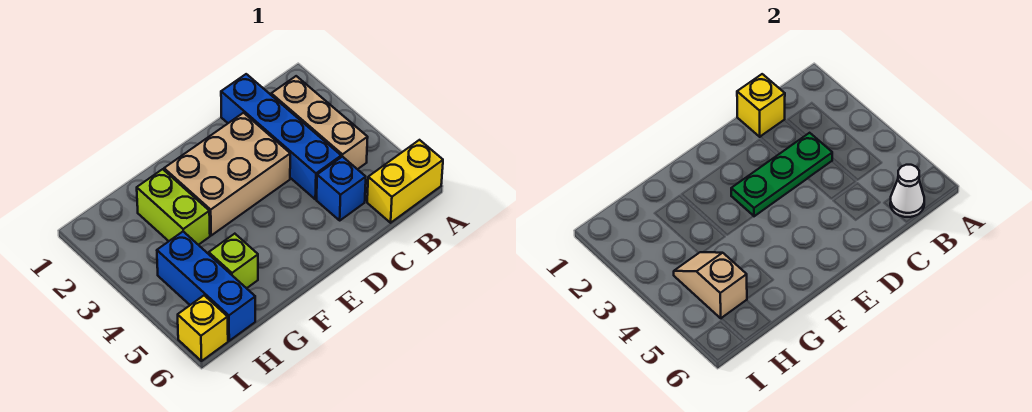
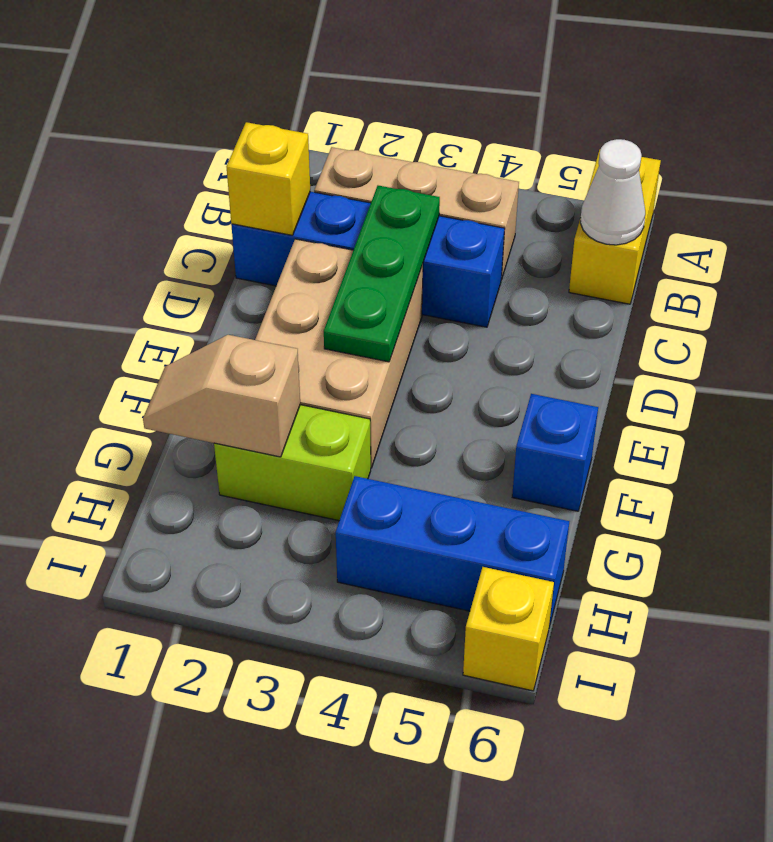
blue 1x1 brick [317,157,366,220] -> blue 1x1 brick moved to [512,394,598,511]
lime 1x1 brick [209,234,258,288] -> none
tan 1x2 slope [674,252,747,318] -> tan 1x2 slope moved to [143,335,300,457]

